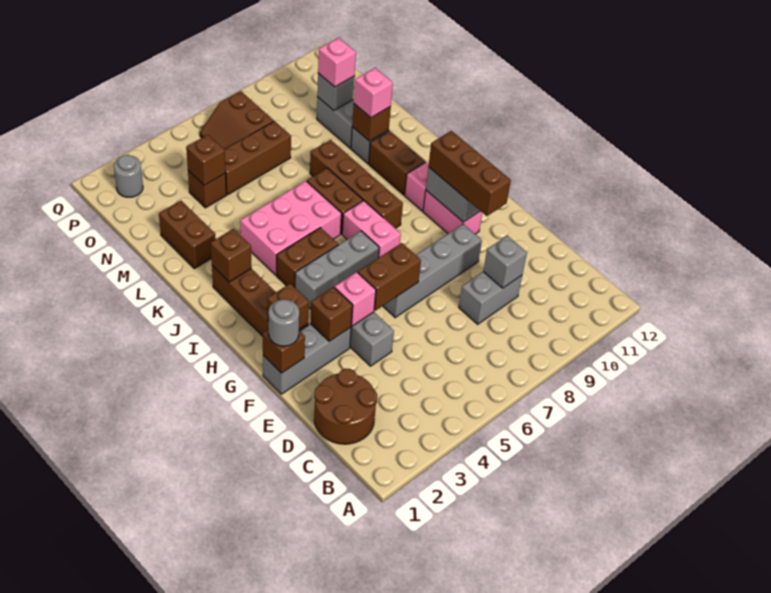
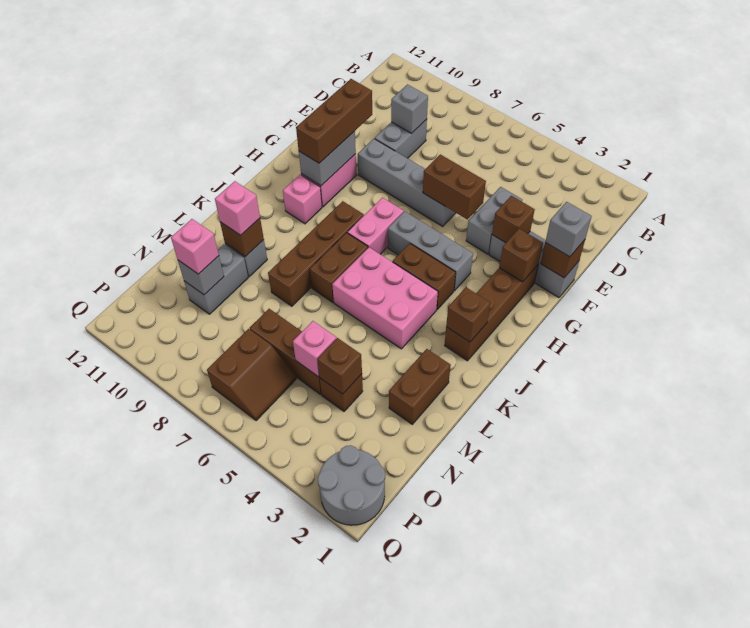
brown 2x2 round brick [314,368,377,444] -> none
grey 1x2 brick [459,272,522,324] -> grey 1x2 brick turned to [375,119,427,158]
grey 1x1 round brick [269,299,299,346] -> grey 1x1 brick [545,202,592,257]
pink 1x1 brick [335,272,376,326] -> pink 1x1 brick moved to [293,321,336,377]
brown 1x2 brick [369,131,425,195] -> none
grey 1x1 round brick [114,155,143,197] -> grey 2x2 round brick [318,445,385,525]

